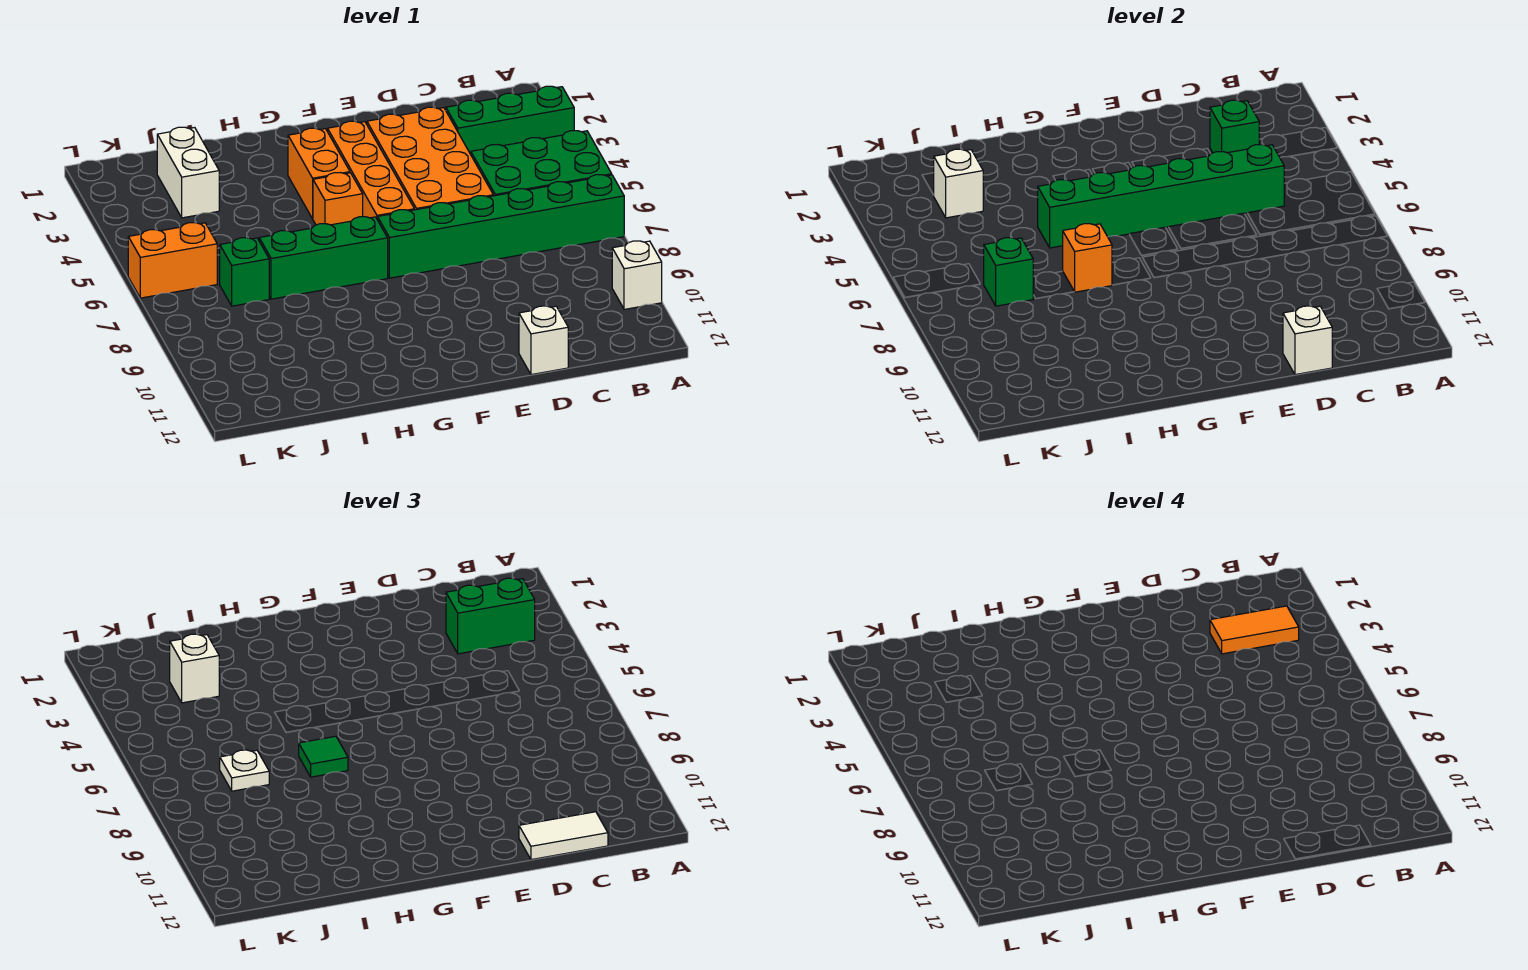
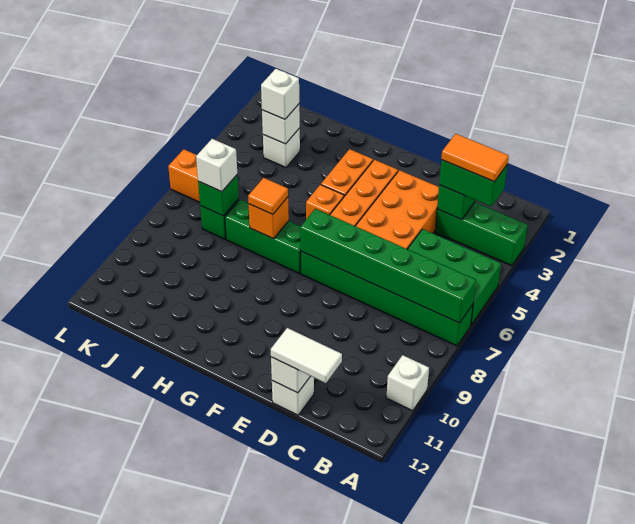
green 1x6 brick [1038,145,1284,248] -> green 1x6 brick moved to [300,209,476,323]
green 1x1 tile [299,736,348,777] -> orange 1x1 tile [248,178,288,215]
white 1x2 brick [157,127,219,218] -> white 1x1 brick [263,128,300,167]
white 1x1 plate [220,750,269,791] -> white 1x1 brick [196,139,237,192]

